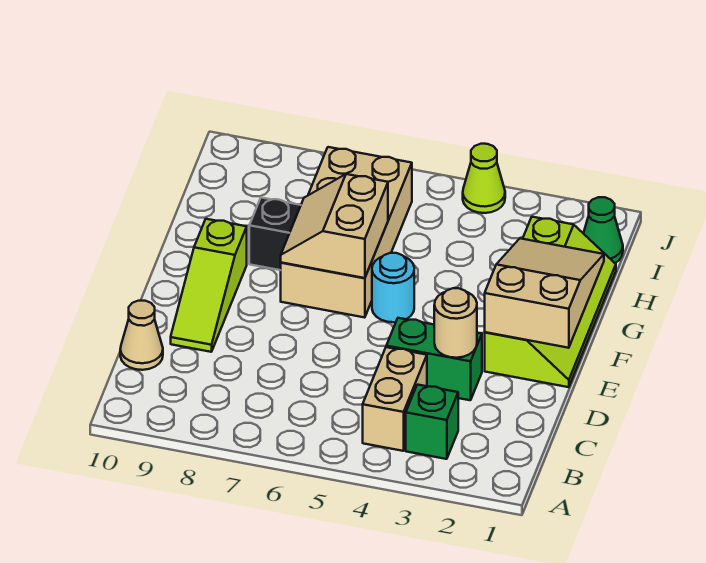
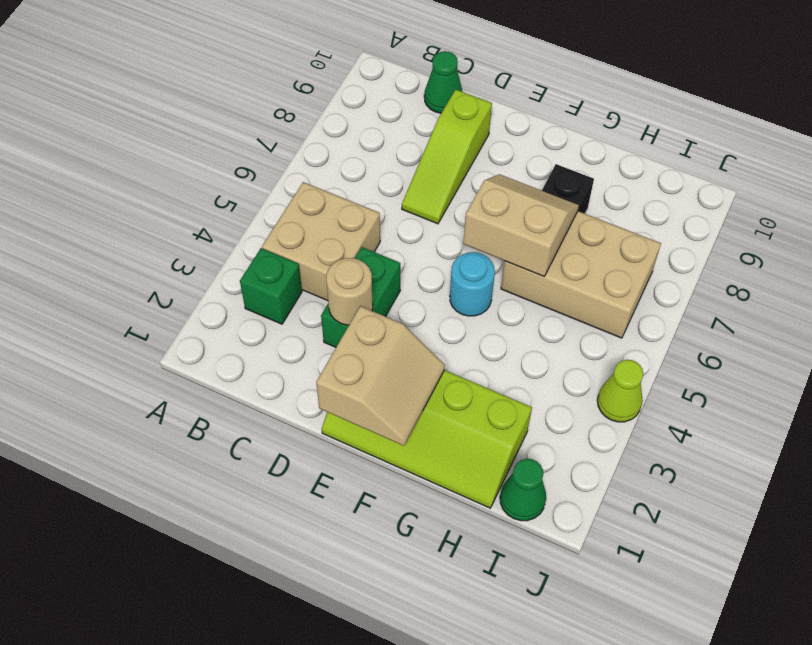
tan 1x2 brick [363,347,427,451] -> tan 2x2 brick [262,182,380,301]
tan 1x1 cone [120,301,163,370] -> green 1x1 cone [424,51,462,113]
lime 1x3 slope [171,219,247,352] -> lime 1x3 slope turned to [402,90,492,224]
tan 2x3 slope [485,238,604,348] -> tan 2x2 slope [316,306,445,446]
tan 2x4 brick [281,147,412,318] -> tan 2x3 brick [501,211,661,338]

